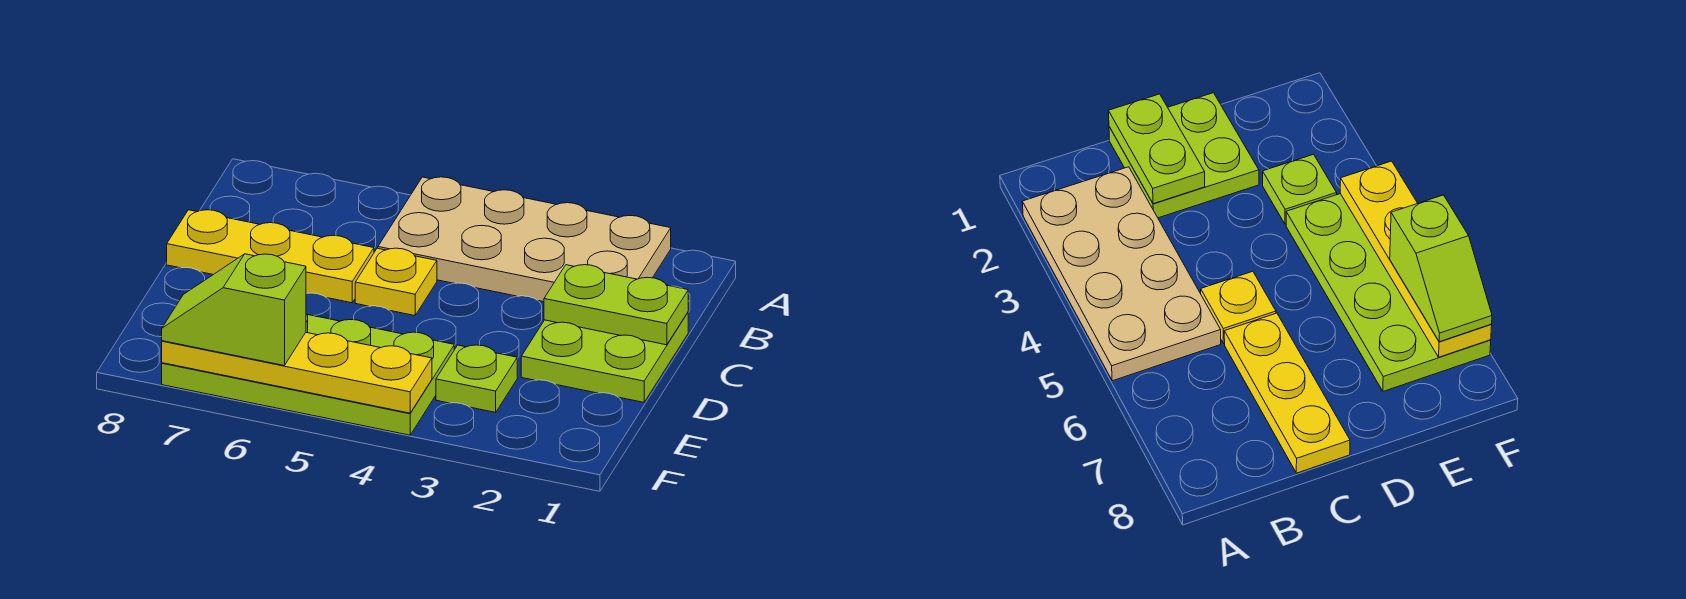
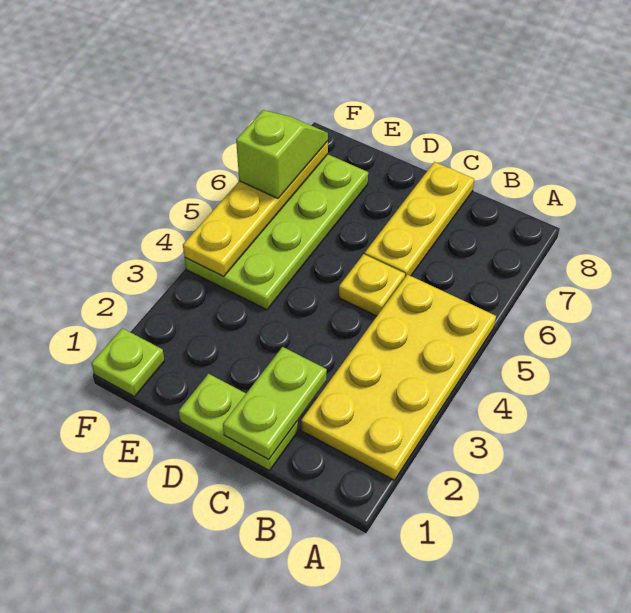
tan 2x4 plate [378,177,671,302] -> yellow 2x4 plate [301,275,496,480]
lime 2x2 plate [521,312,688,402] -> lime 1x2 plate [179,374,298,471]
lime 1x1 plate [436,345,517,412] -> lime 1x1 plate moved to [91,328,165,397]

